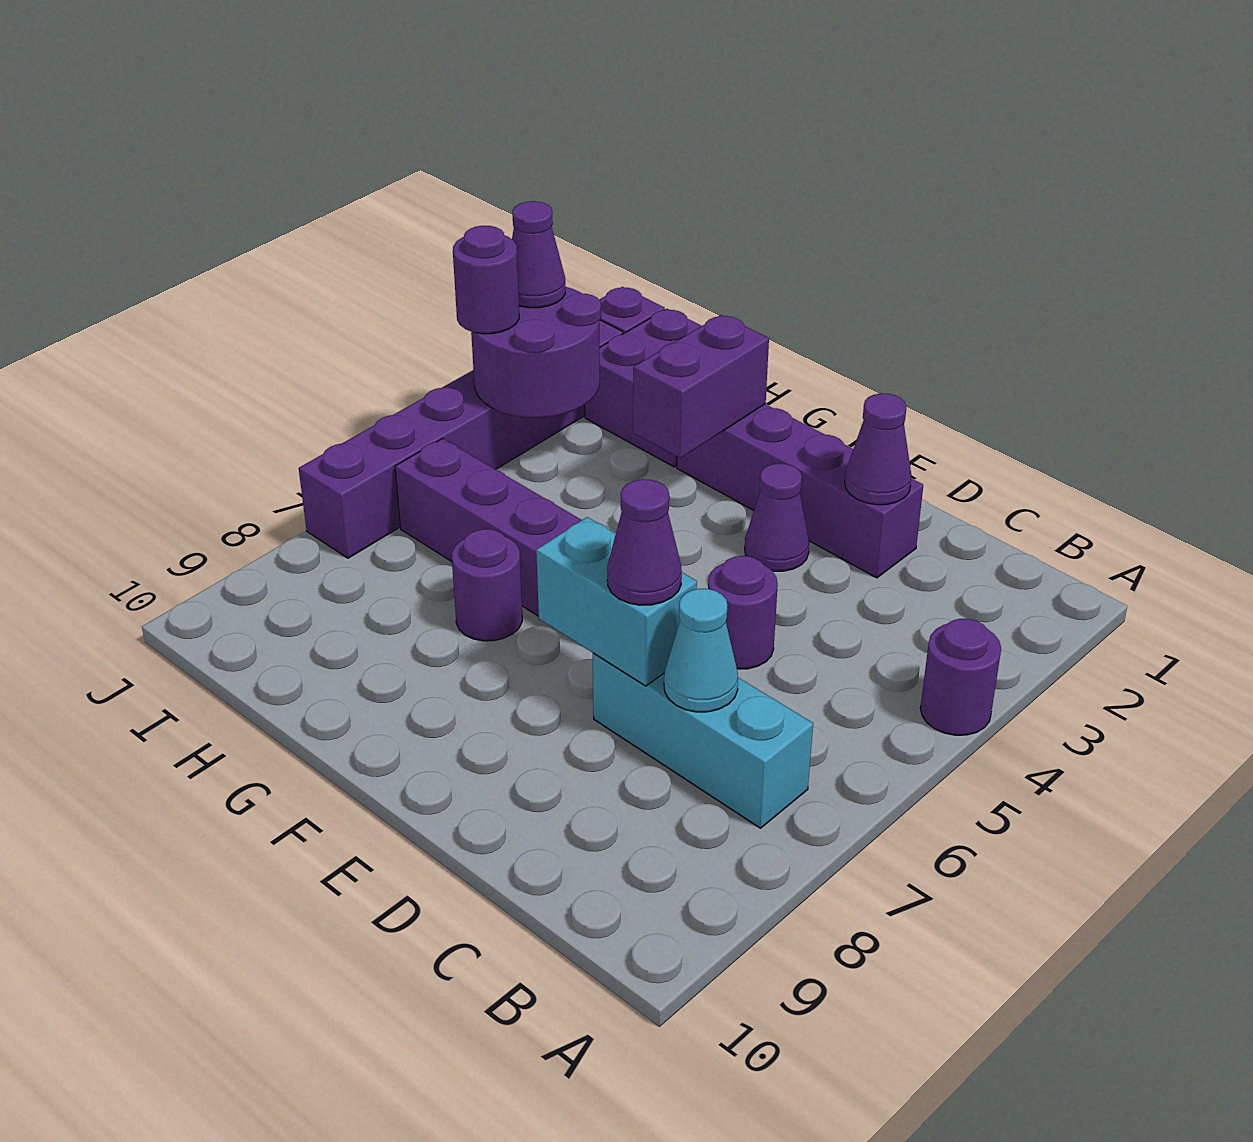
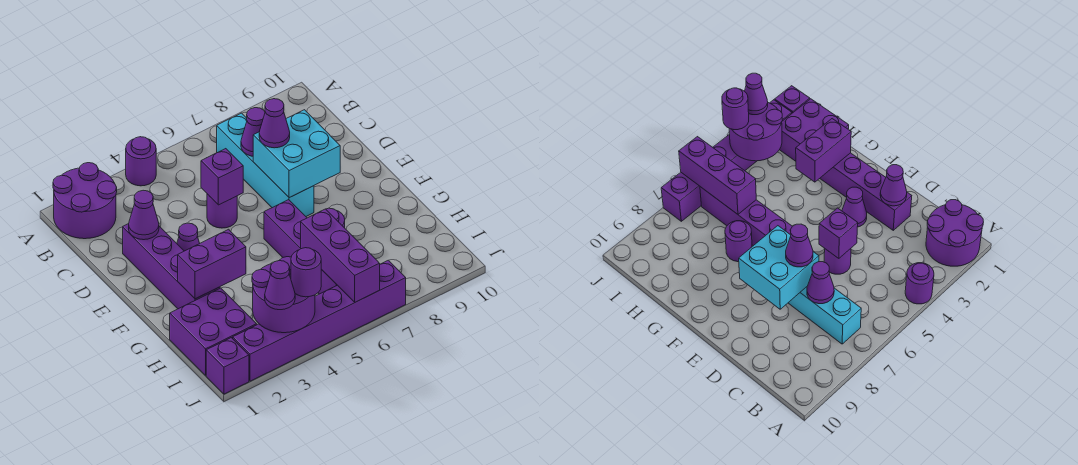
none -> purple 2x2 round brick [53,163,117,239]
cyan 1x3 brick [593,653,813,828] -> cyan 1x4 brick [217,113,314,216]
cyan 1x1 cone [664,589,738,712] -> purple 1x1 cone [241,108,265,156]
none -> purple 1x1 brick [201,149,243,205]
cyan 1x2 brick [536,517,697,686] -> cyan 2x2 brick [253,110,340,198]
none -> purple 1x3 brick [301,209,380,302]

